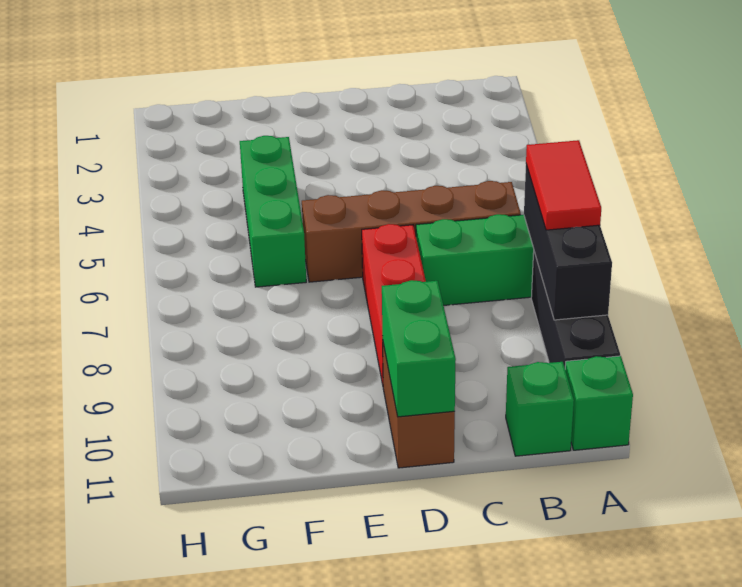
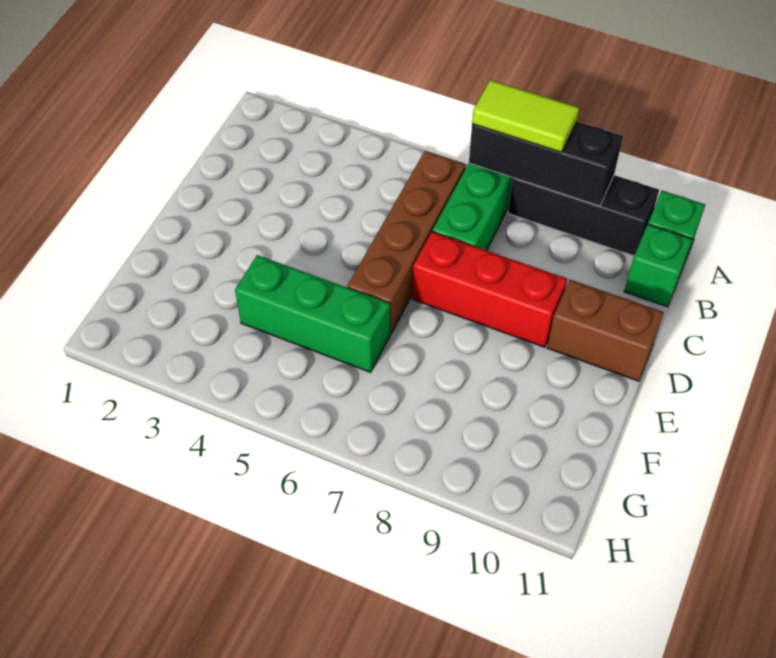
red 1x2 tile [526,140,601,230] -> lime 1x2 tile [472,80,579,152]
green 1x2 brick [382,280,456,417] -> none

